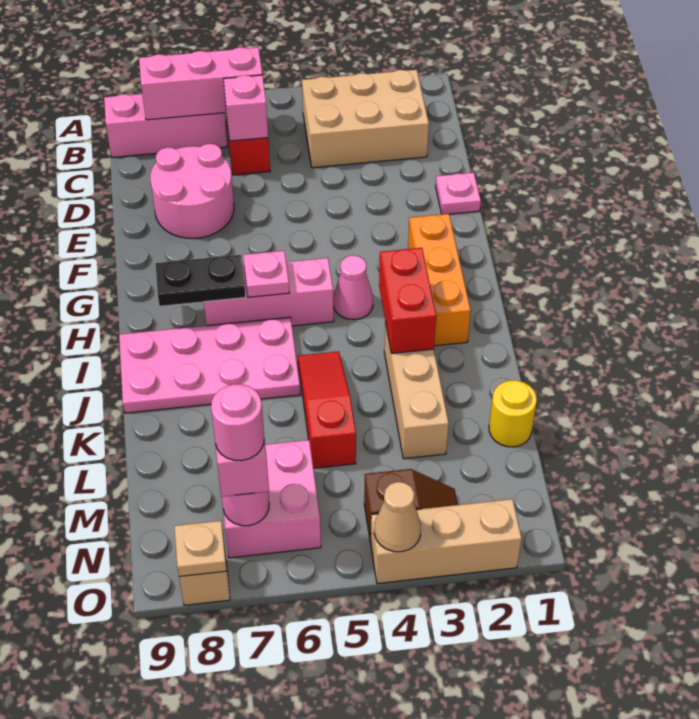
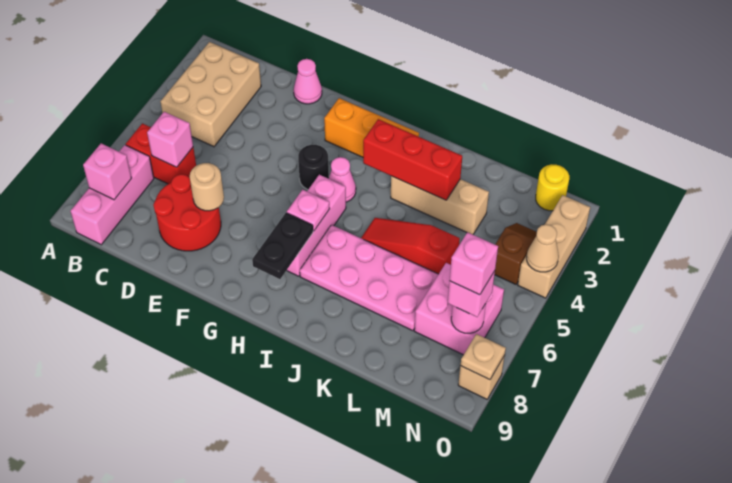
pink 1x3 brick [139,47,262,120] -> pink 1x1 brick [83,144,132,200]
pink 2x2 round brick [150,144,234,238] -> red 2x2 round brick [153,174,221,251]
pink 1x1 plate [436,173,481,214] -> pink 1x1 cone [294,59,322,104]
none -> tan 1x1 round brick [190,163,224,211]
none -> black 1x1 round brick [298,145,329,189]
red 1x2 brick [379,248,436,354] -> red 1x3 brick [363,119,462,200]
pink 2x4 plate [119,317,300,413] -> pink 2x4 plate turned to [300,225,438,331]
yellow 1x1 round brick [489,380,537,447] -> yellow 1x1 round brick moved to [536,164,569,211]
pink 1x1 round brick [211,384,264,461] -> pink 1x1 brick [450,232,498,295]

